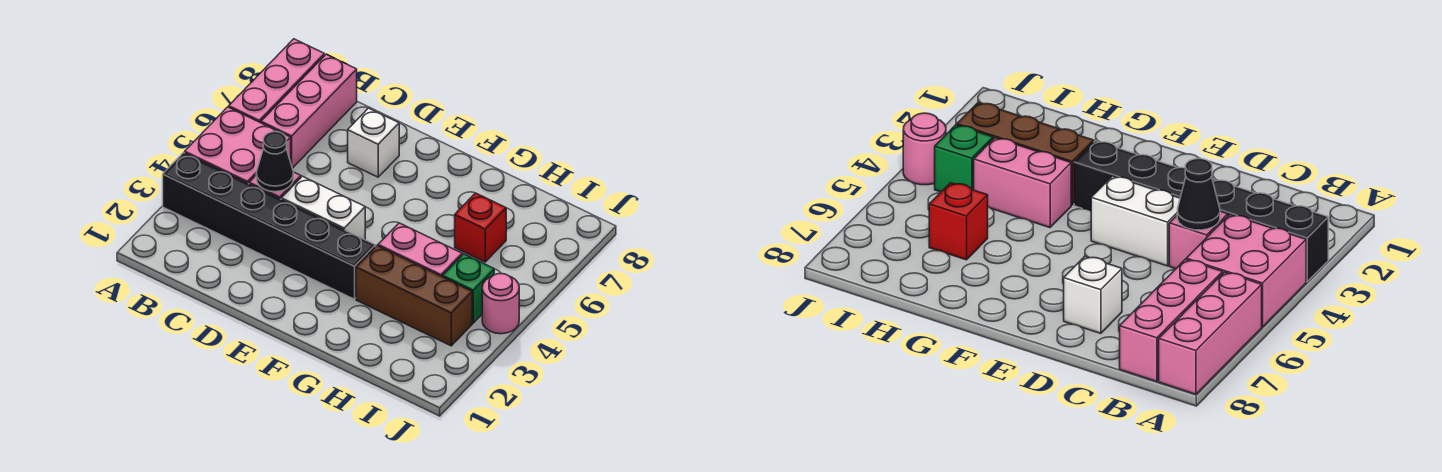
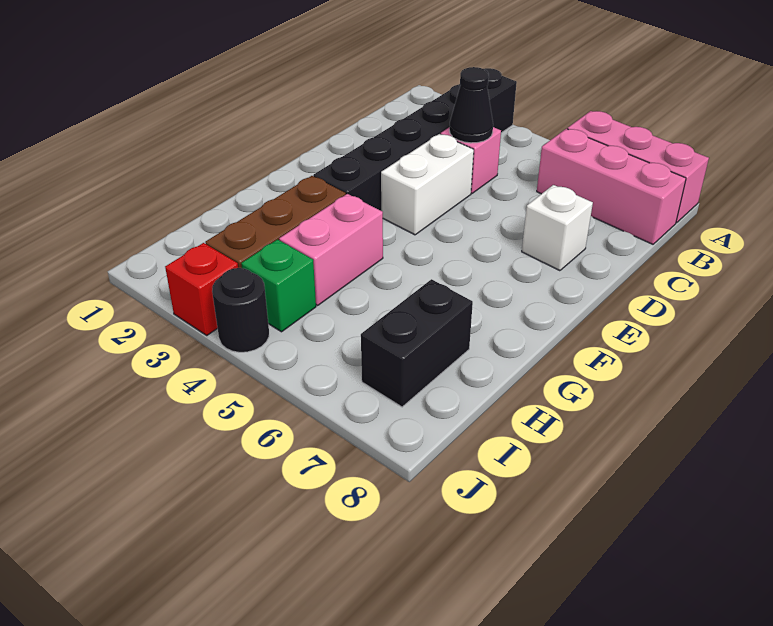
pink 2x2 brick [185,107,291,184] -> none
red 1x1 brick [455,193,506,262] -> red 1x1 brick moved to [165,243,238,335]
none -> black 1x2 brick [361,279,473,407]
pink 1x1 round brick [482,274,519,334] -> black 1x1 round brick [212,268,269,352]

